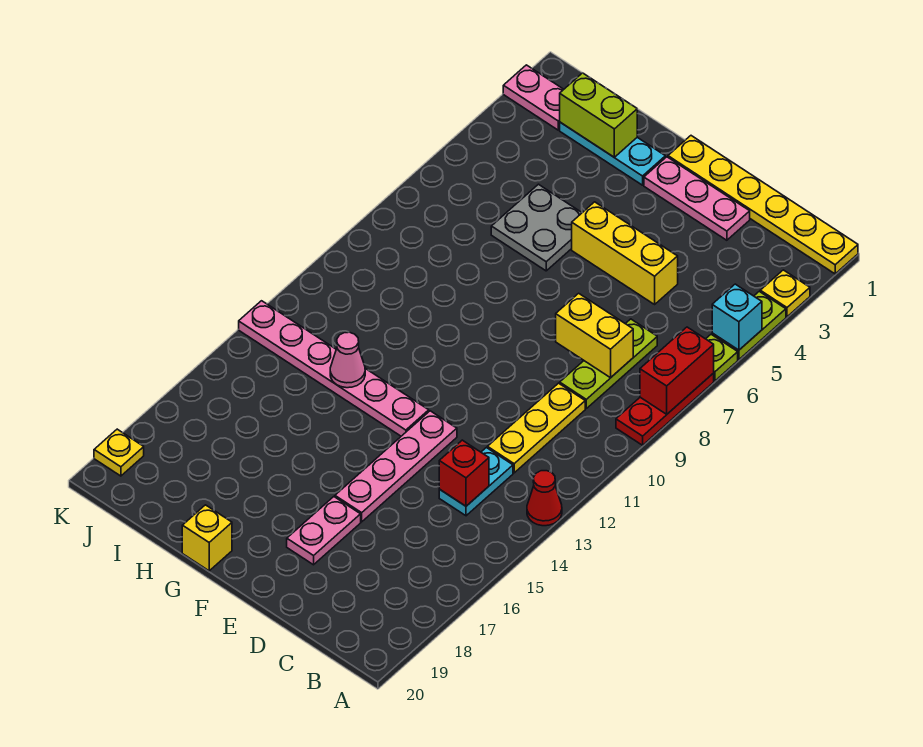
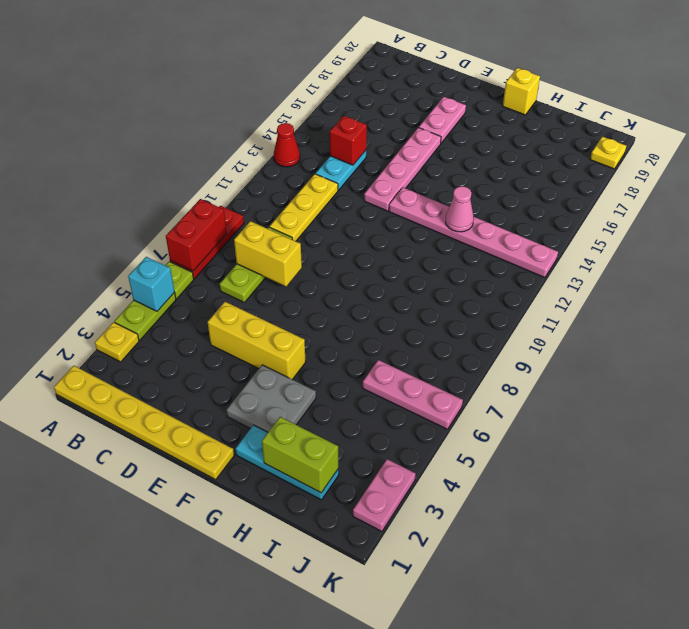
pink 1x3 plate [644,157,750,240] -> pink 1x3 plate moved to [363,360,463,429]
grey 2x2 plate [491,184,582,271] -> grey 2x2 plate moved to [227,365,316,432]
pink 1x2 plate [503,65,564,130] -> pink 1x2 plate turned to [353,459,416,531]

